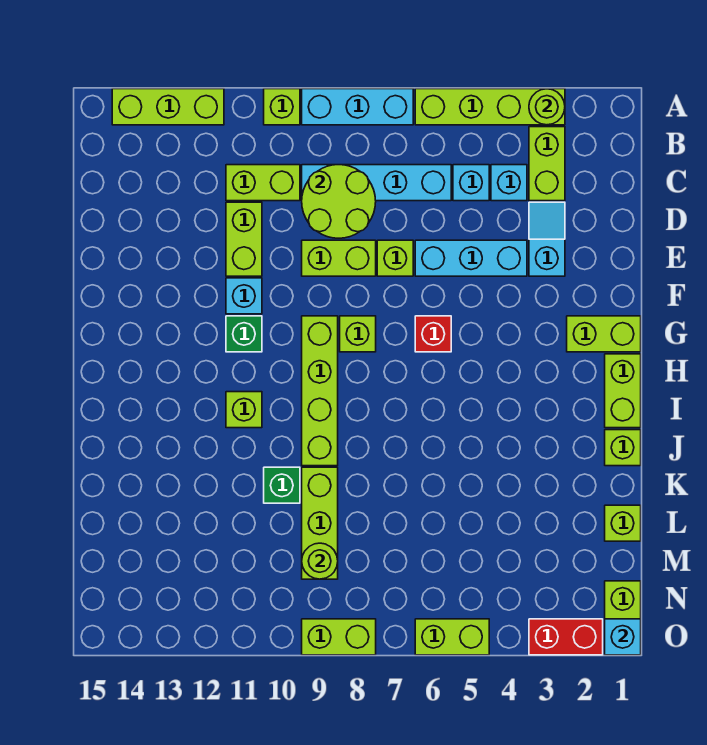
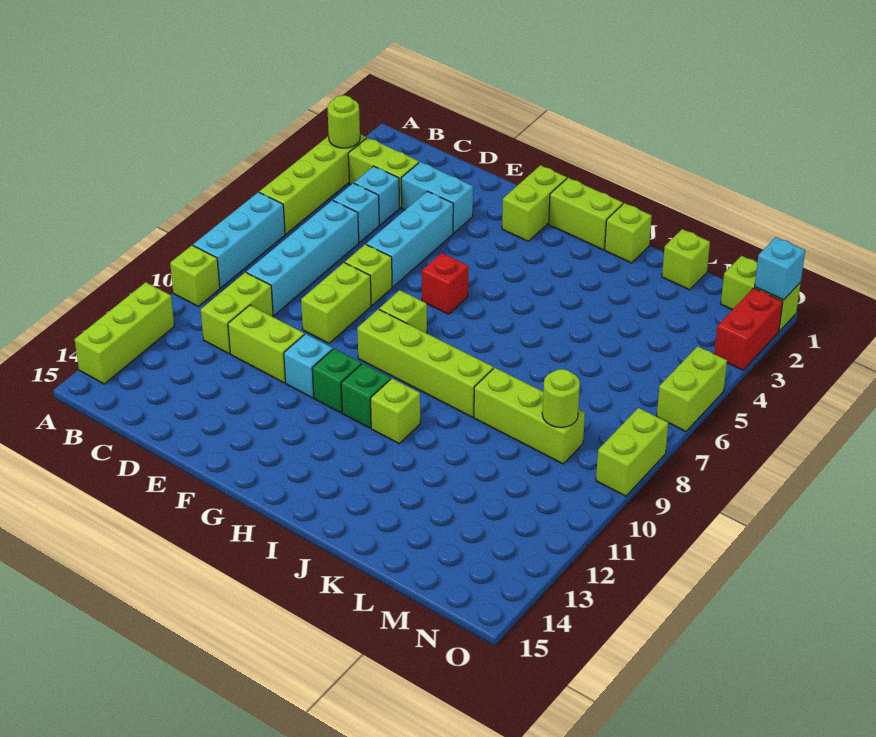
lime 2x2 round brick [302,165,376,238] -> none
cyan 1x2 slope [529,202,565,276] -> cyan 1x2 brick [401,162,473,233]
green 1x1 brick [264,467,300,503] -> green 1x1 brick moved to [341,363,391,428]

